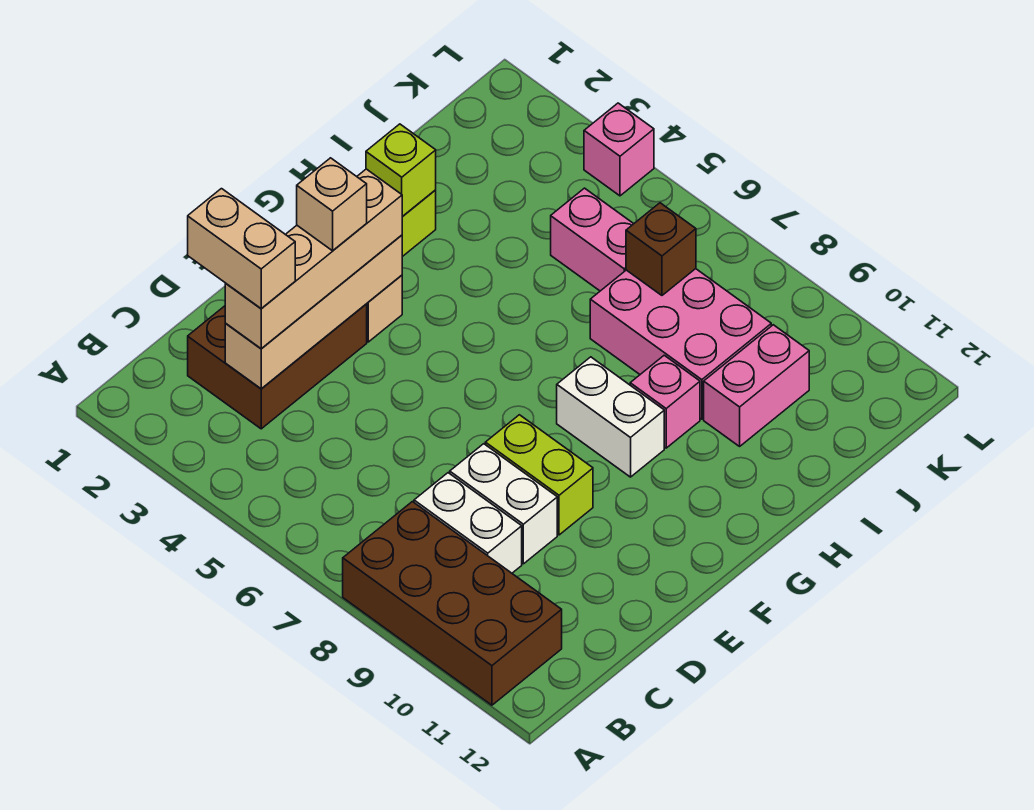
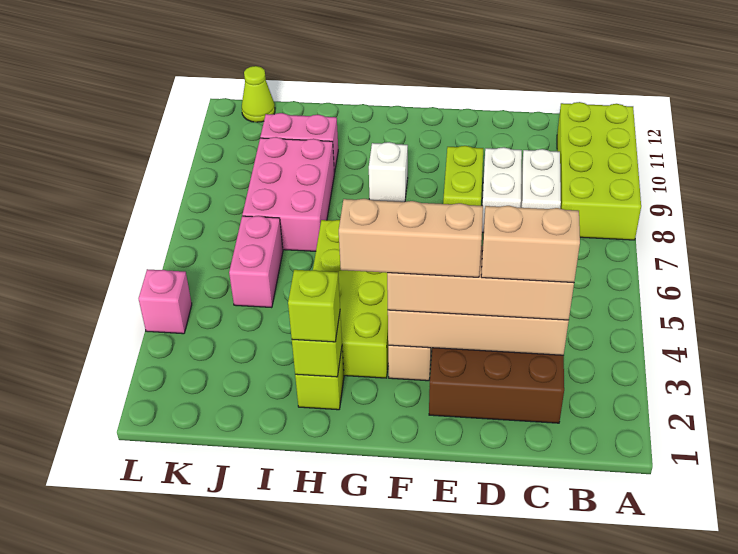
brown 2x4 brick [343,502,562,705] -> lime 2x4 brick [557,102,641,240]
tan 1x2 brick [188,189,295,309] -> tan 1x2 brick turned to [481,206,580,283]
tan 1x1 brick [297,158,367,251] -> tan 1x3 brick [339,199,483,277]
none -> lime 2x4 brick [313,220,389,378]
white 1x2 brick [557,357,664,477] -> white 1x1 brick [369,142,408,202]
none -> lime 1x1 brick [288,270,340,342]
pink 1x1 brick [630,355,700,448] -> none
brown 1x1 brick [626,203,696,295] -> none
none -> lime 1x1 cone [242,66,275,122]

